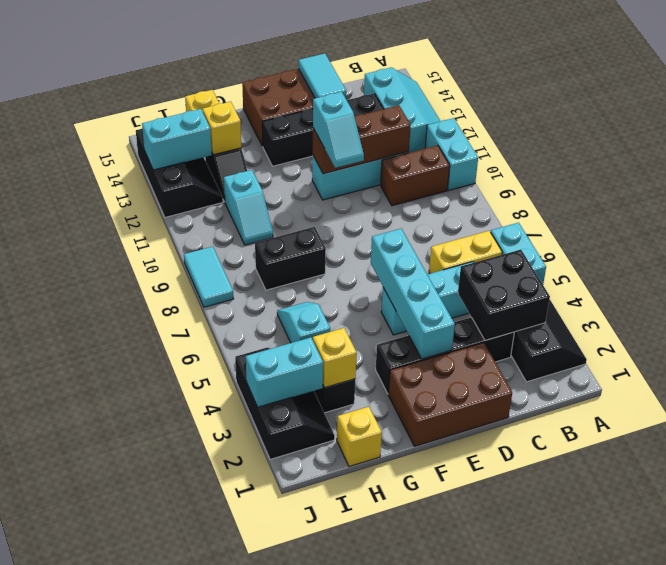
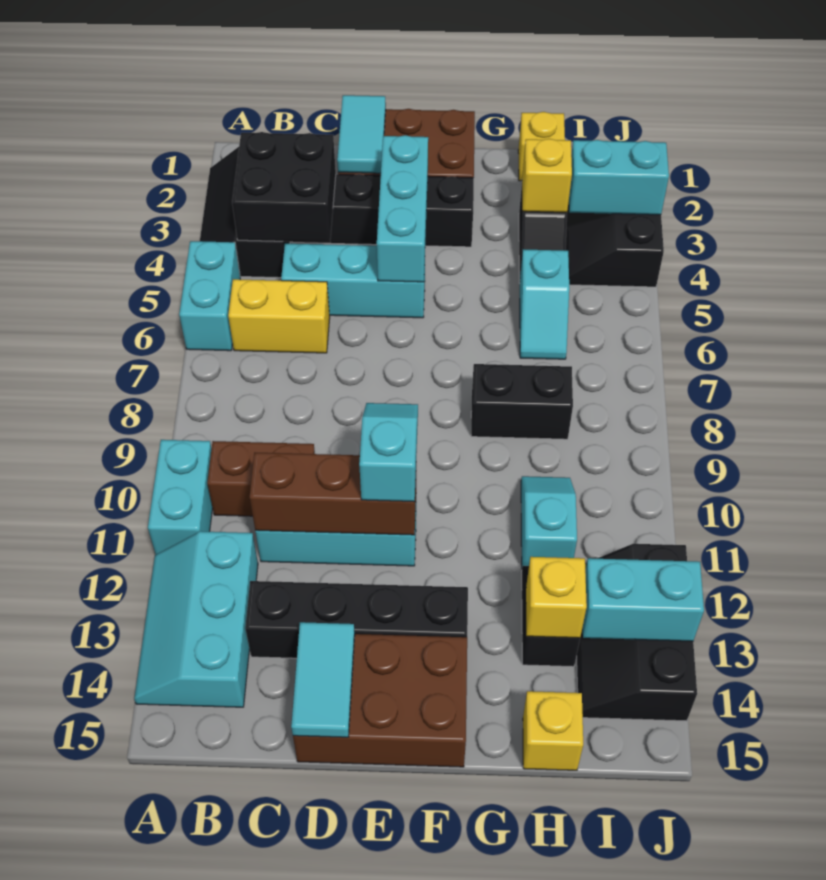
cyan 1x4 brick [371,229,455,359] -> cyan 1x3 brick [377,135,428,282]
cyan 1x2 tile [184,247,234,307] -> cyan 1x2 tile moved to [337,95,386,173]

